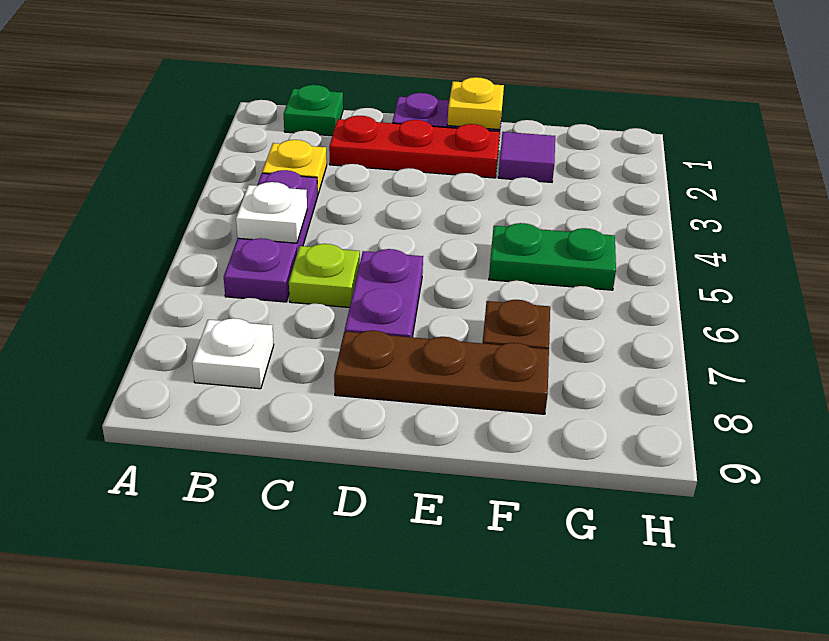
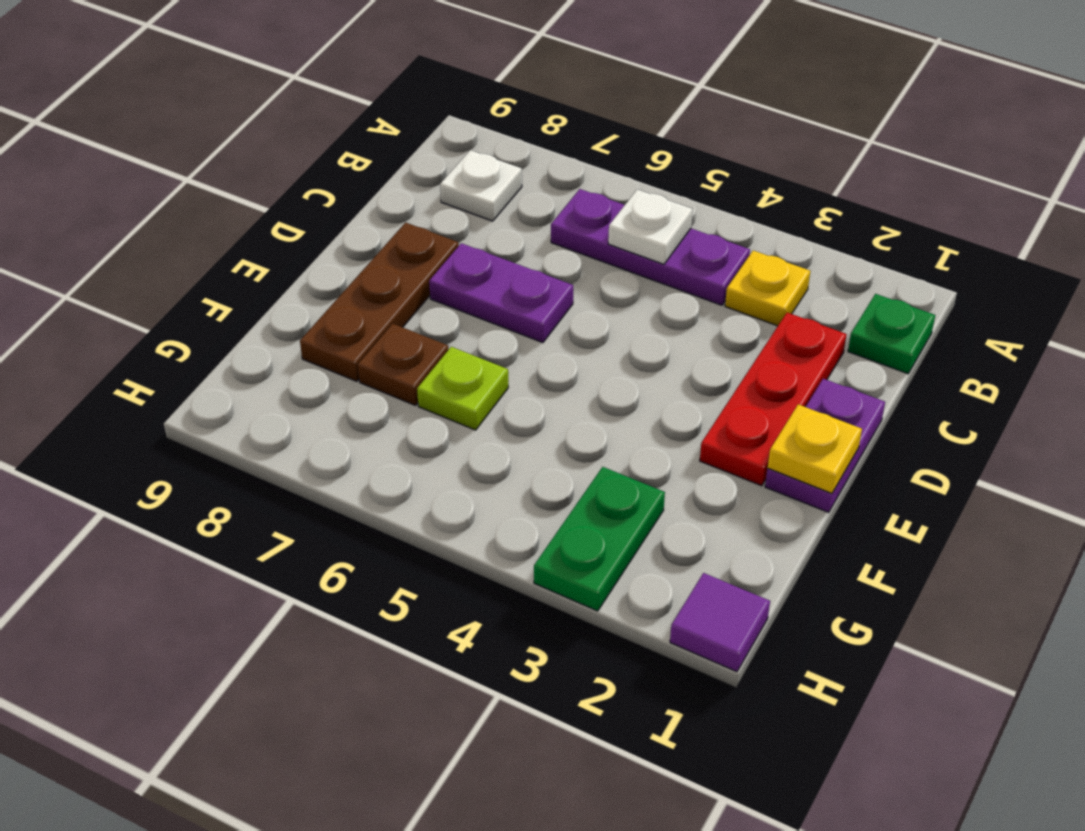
lime 1x1 plate [289,244,360,308] -> lime 1x1 plate moved to [417,347,508,430]
purple 1x1 tile [498,132,555,182] -> purple 1x1 tile moved to [670,573,770,672]
green 1x2 plate [489,223,616,290] -> green 1x2 plate moved to [534,467,665,611]

